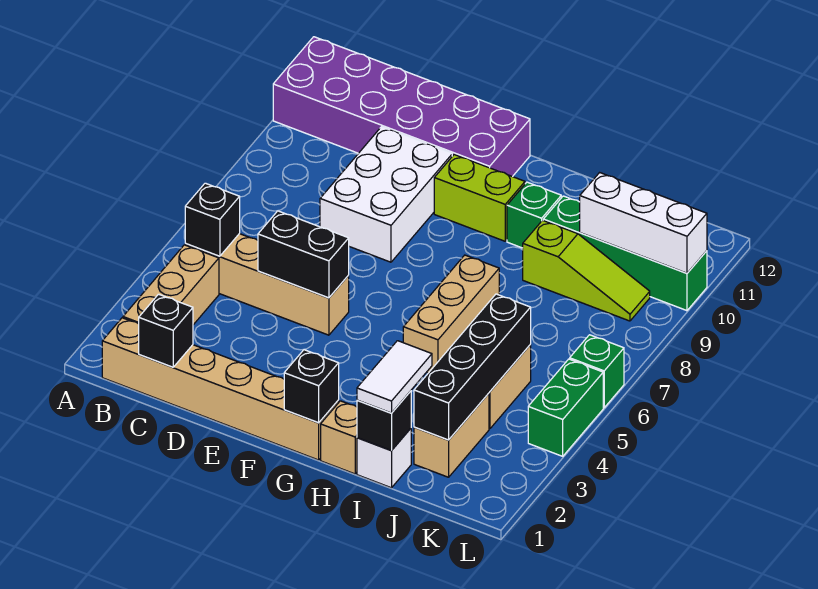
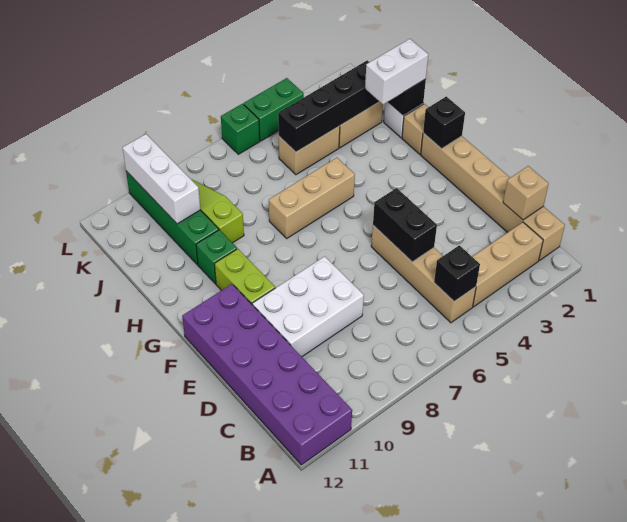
black 1x1 brick [139,294,193,367] -> tan 1x1 brick [503,166,549,220]
white 1x2 tile [357,341,432,413] -> white 1x2 brick [365,39,428,104]

